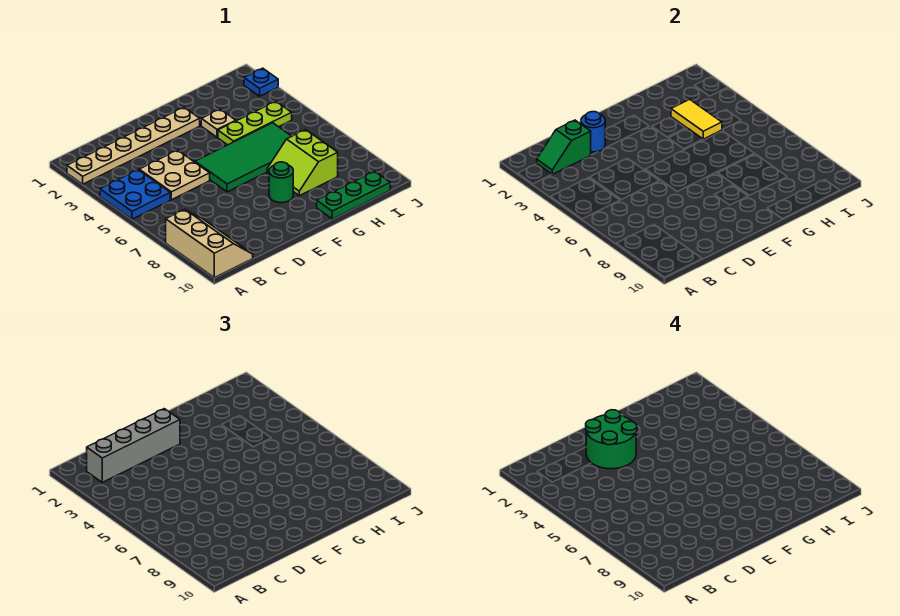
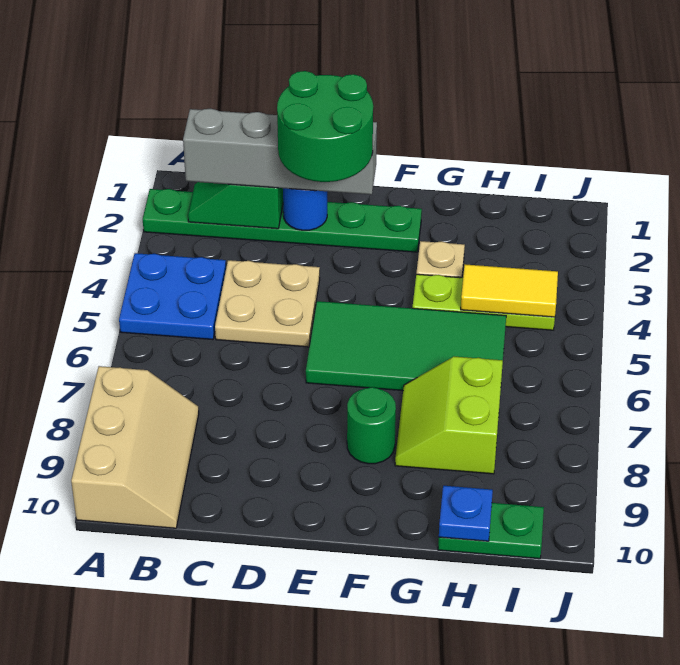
tan 1x6 plate [67,107,200,184] -> green 1x6 plate [143,189,422,252]
green 1x3 plate [317,171,390,219] -> green 1x2 plate [438,503,544,559]
yellow 1x2 tile [671,99,722,139] -> yellow 1x2 tile turned to [461,264,558,317]
blue 1x1 plate [244,68,278,96] -> blue 1x1 plate moved to [439,486,493,541]

